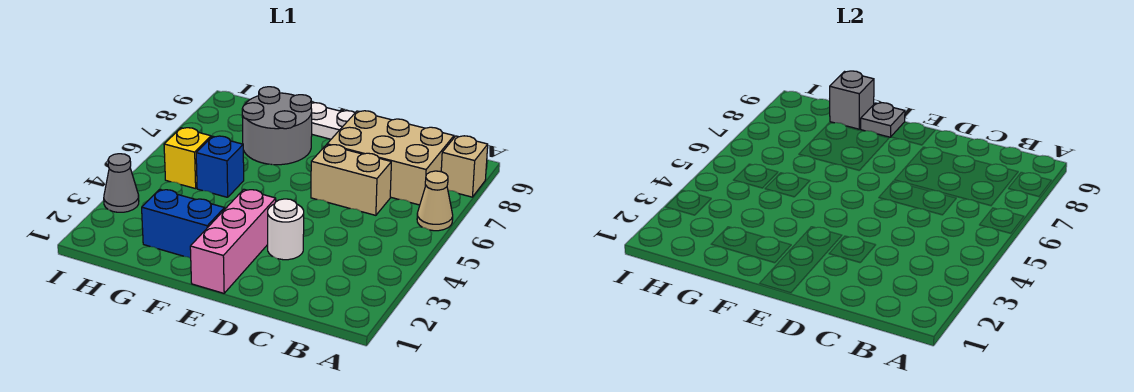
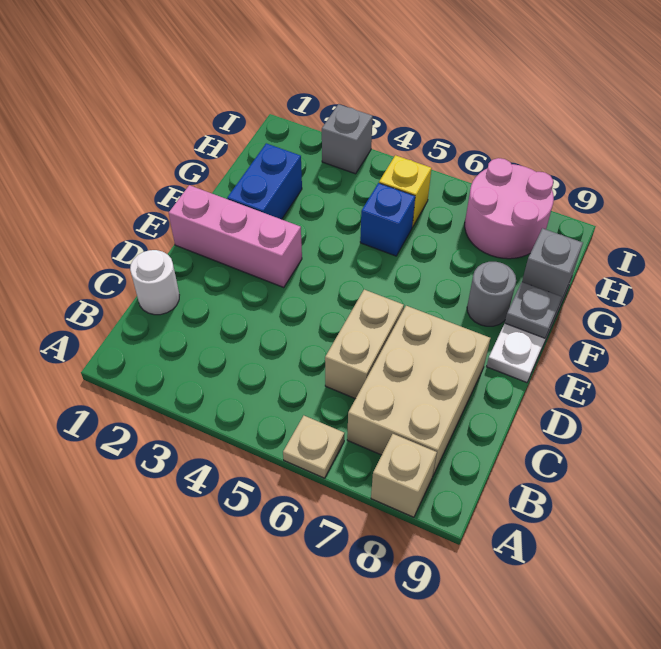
tan 1x1 cone [417,171,453,231] -> tan 1x1 plate [283,416,344,478]
white 1x1 round brick [268,199,304,260] -> white 1x1 round brick moved to [130,250,179,315]
grey 2x2 round brick [242,87,312,165] -> grey 1x1 round brick [467,262,516,326]
none -> pink 2x2 round brick [465,158,554,259]
grey 1x1 cone [104,154,139,212] -> grey 1x1 brick [322,104,373,174]

